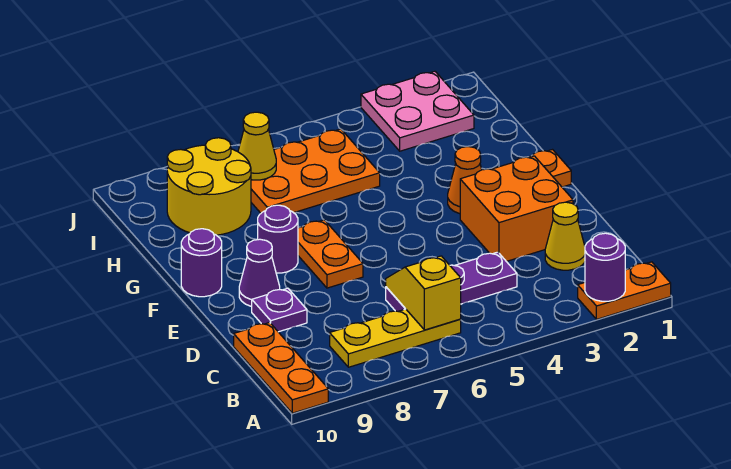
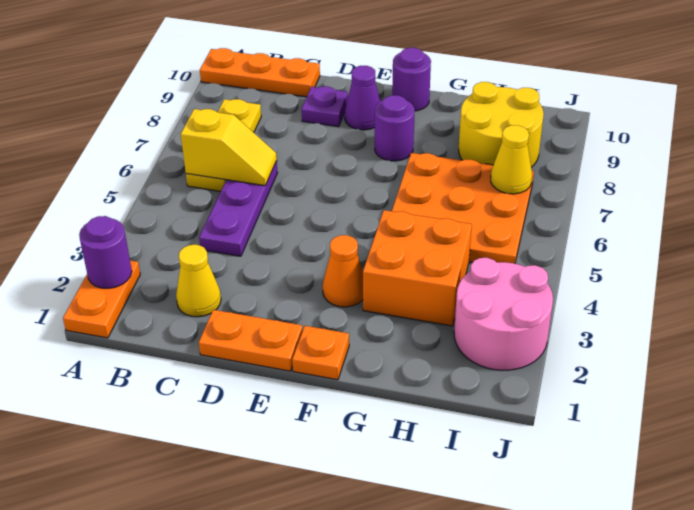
orange 2x2 brick [460,156,573,261] -> orange 2x2 brick moved to [363,210,472,326]
orange 1x2 plate [298,220,363,288] -> orange 1x2 plate moved to [199,310,303,371]
orange 2x3 plate [251,129,380,213] -> orange 3x3 plate [392,153,534,264]
pink 2x2 plate [361,71,474,151] -> pink 2x2 round brick [454,258,553,370]

